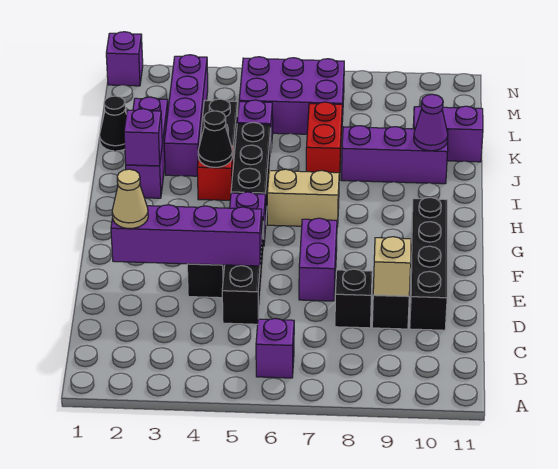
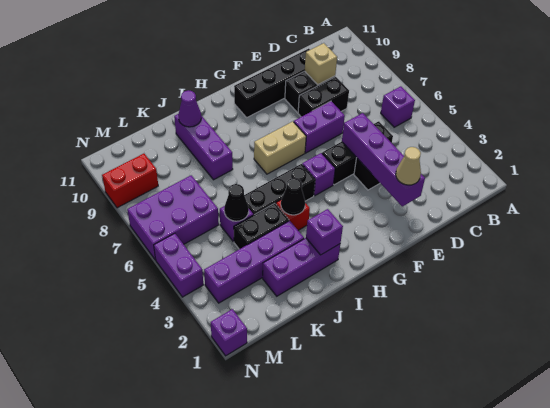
black 1x1 brick [335,269,372,328] -> black 1x2 brick [298,77,349,117]
tan 1x2 brick [267,169,339,227] -> tan 1x2 brick turned to [254,122,306,174]
red 1x2 brick [306,102,342,180] -> red 1x2 brick moved to [102,154,158,208]
black 1x1 cone [100,96,126,151] -> black 1x1 cone moved to [224,184,249,221]
purple 1x2 brick [413,106,483,162] -> purple 1x2 brick moved to [154,233,203,297]
purple 2x3 brick [239,57,344,134] -> purple 2x3 brick turned to [127,175,219,260]

